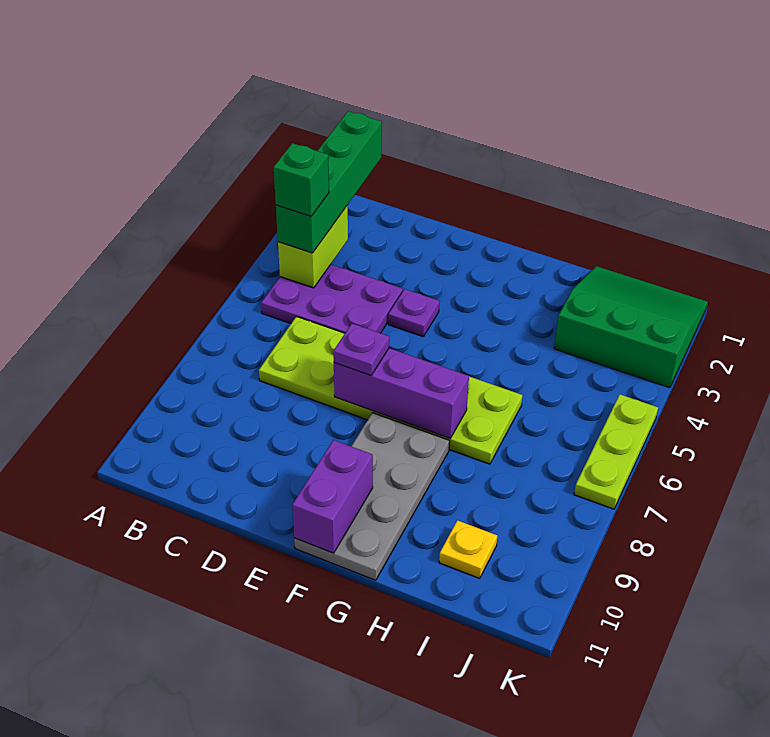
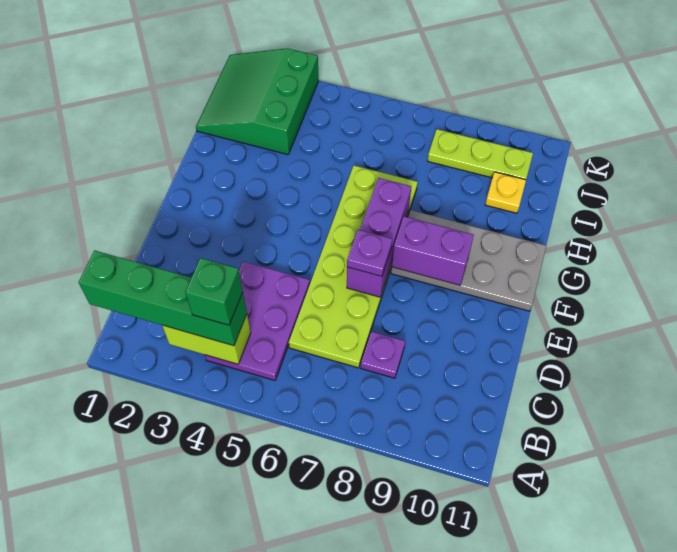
purple 1x1 plate [388,289,440,336] -> purple 1x1 plate moved to [361,331,405,378]
purple 1x2 brick [292,440,373,553] -> purple 1x2 brick moved to [392,216,474,285]
lime 1x3 plate [574,394,658,509] -> lime 1x3 plate moved to [428,129,533,180]

